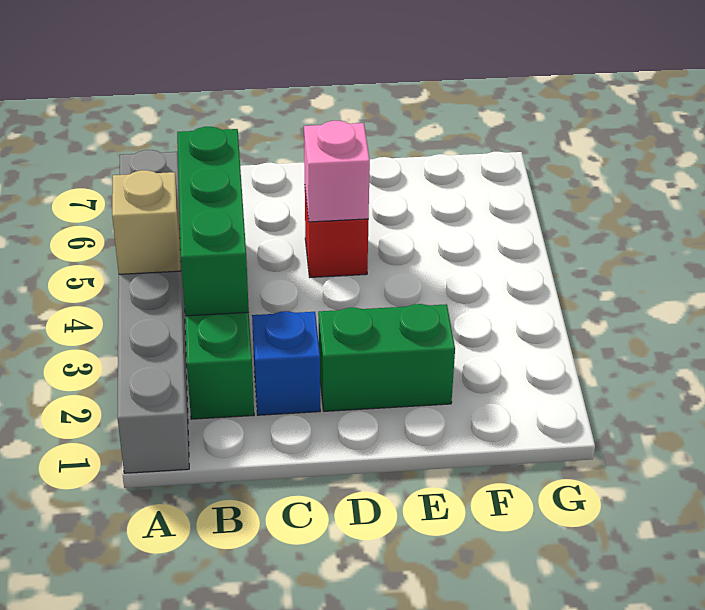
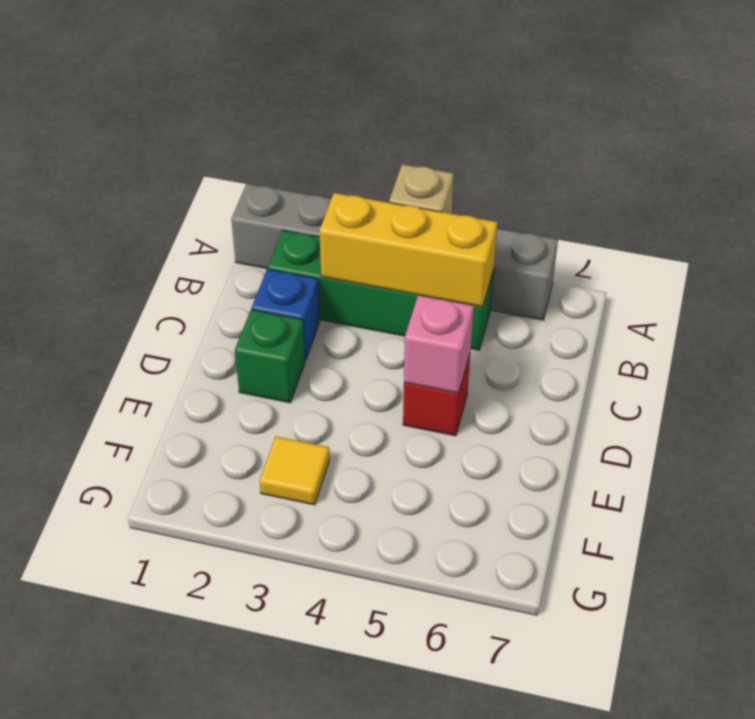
green 1x3 brick [177,127,249,316] -> yellow 1x3 brick [319,193,497,307]
green 1x2 brick [318,304,455,411] -> green 1x1 brick [235,310,305,403]
none -> yellow 1x1 tile [259,436,330,505]

